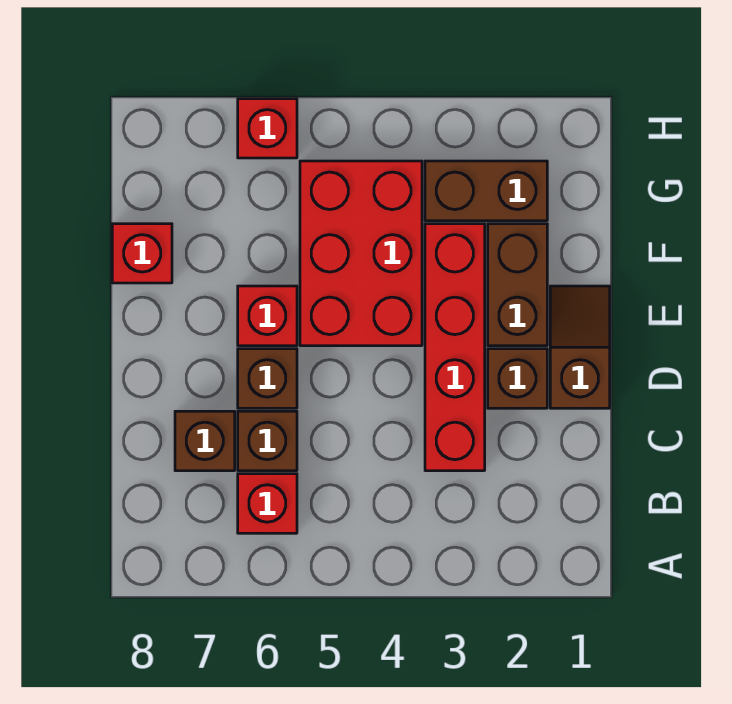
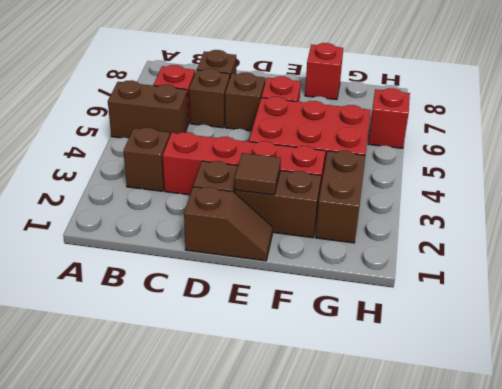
none -> brown 1x2 brick [108,80,188,139]
none -> brown 1x1 brick [123,128,170,191]
none -> brown 1x1 tile [235,153,281,195]

